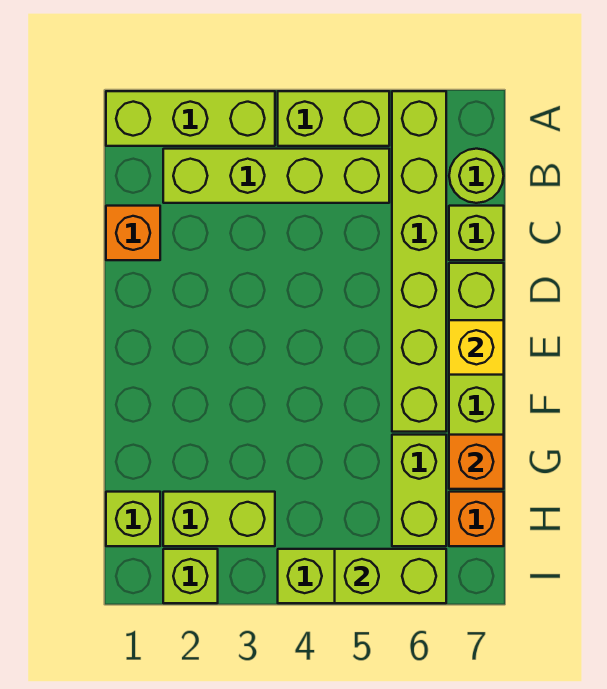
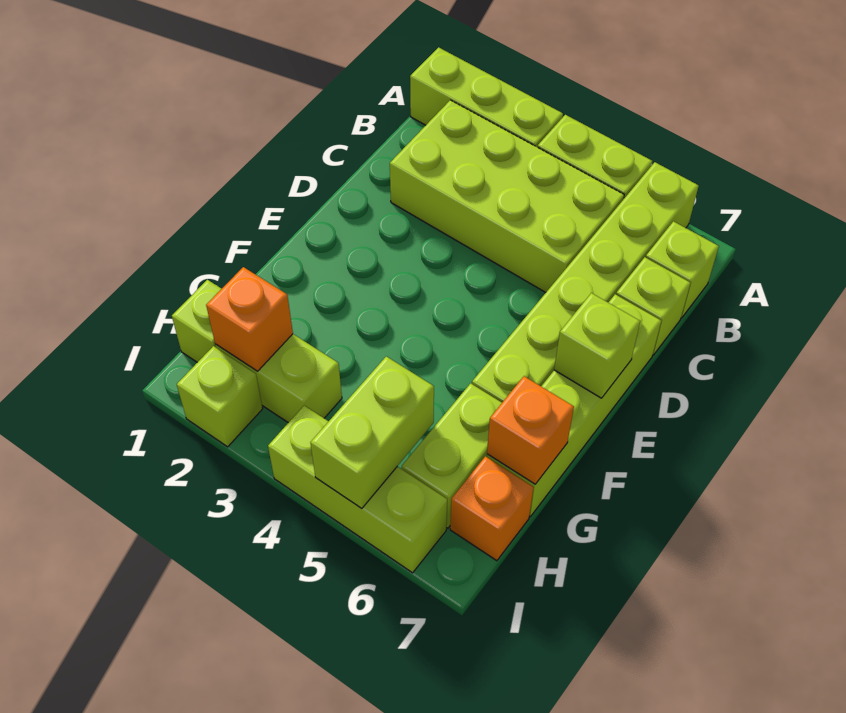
lime 1x4 brick [163,149,389,203] -> lime 2x4 brick [390,100,624,292]
lime 1x1 round brick [449,149,504,203] -> lime 1x1 brick [646,221,719,318]
orange 1x1 brick [106,206,160,260] -> orange 1x1 brick moved to [206,267,293,371]
yellow 1x1 brick [449,320,504,375] -> lime 1x1 brick [554,293,640,398]
lime 1x2 brick [335,549,446,603] -> lime 1x2 brick turned to [310,356,434,509]

